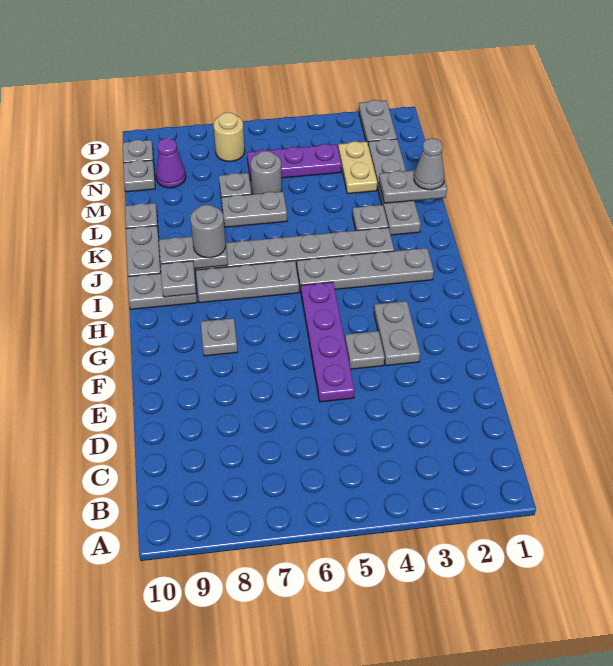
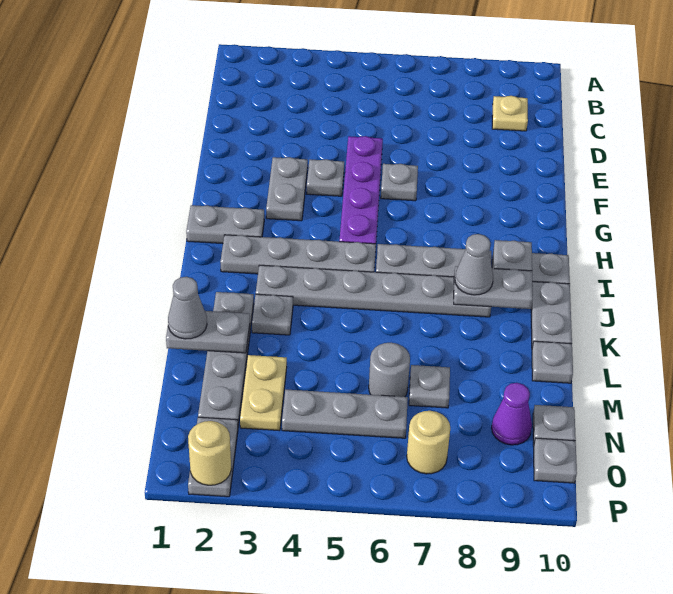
none -> tan 1x1 plate [492,96,528,131]
grey 1x1 plate [201,318,238,356] -> grey 1x1 plate moved to [381,164,418,201]
grey 1x1 round brick [190,205,226,258] -> grey 1x1 cone [455,234,493,295]
grey 1x2 plate [221,192,287,227] -> grey 1x2 plate moved to [186,205,264,244]
purple 1x3 plate [247,144,341,180] -> grey 1x3 plate [282,390,408,438]
none -> tan 1x1 round brick [188,421,231,485]

